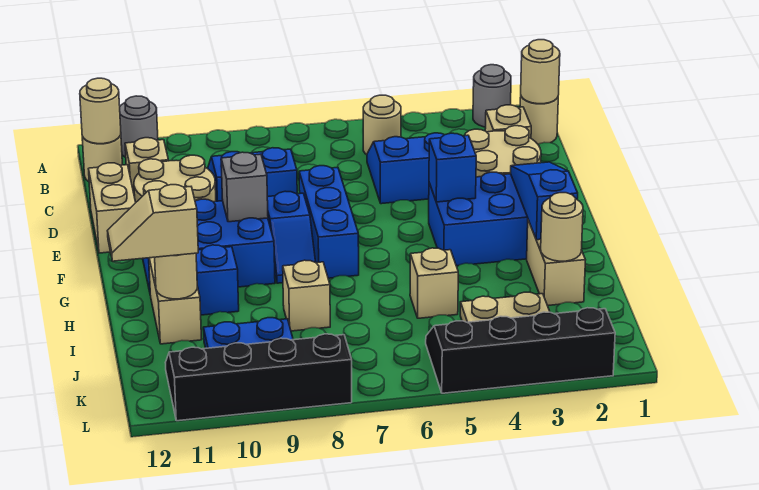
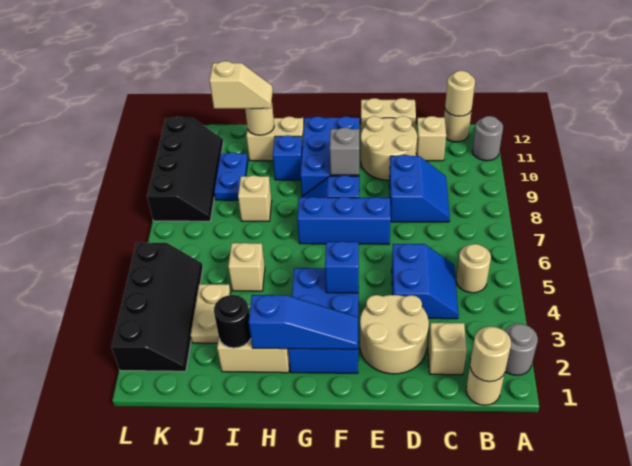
tan 1x1 round brick [541,193,583,261] -> black 1x1 round brick [214,295,251,348]
tan 1x2 slope [107,185,198,261] -> tan 1x2 slope turned to [209,61,273,109]

